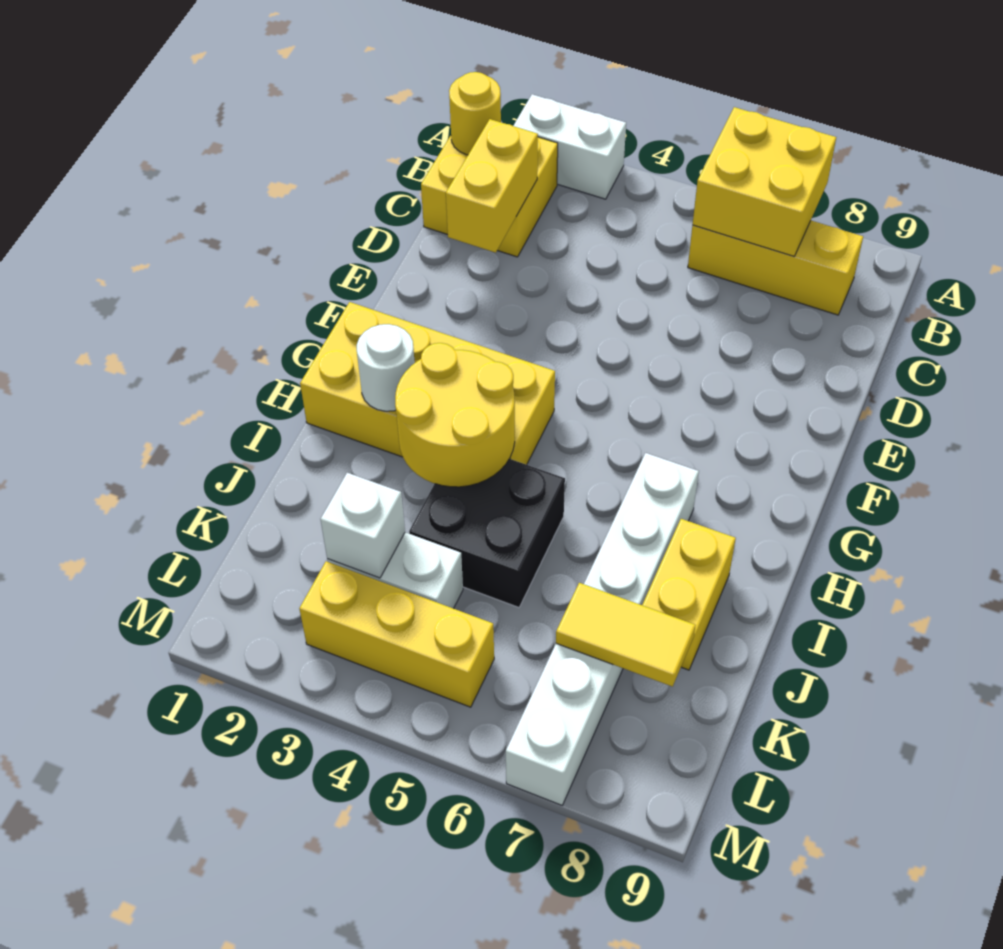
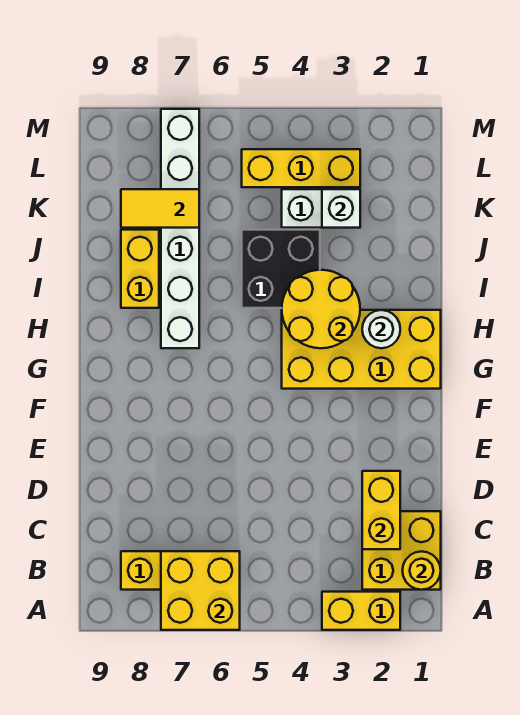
white 1x2 brick [513,94,626,199] -> yellow 1x2 brick [322,592,400,630]

